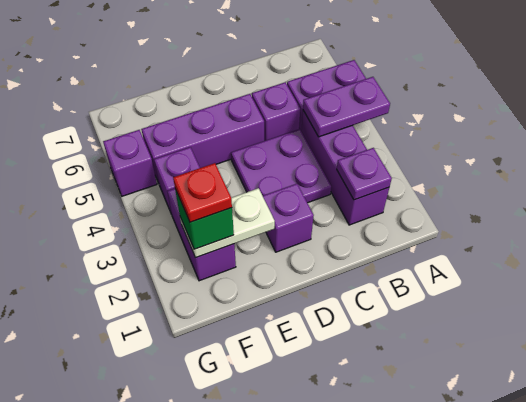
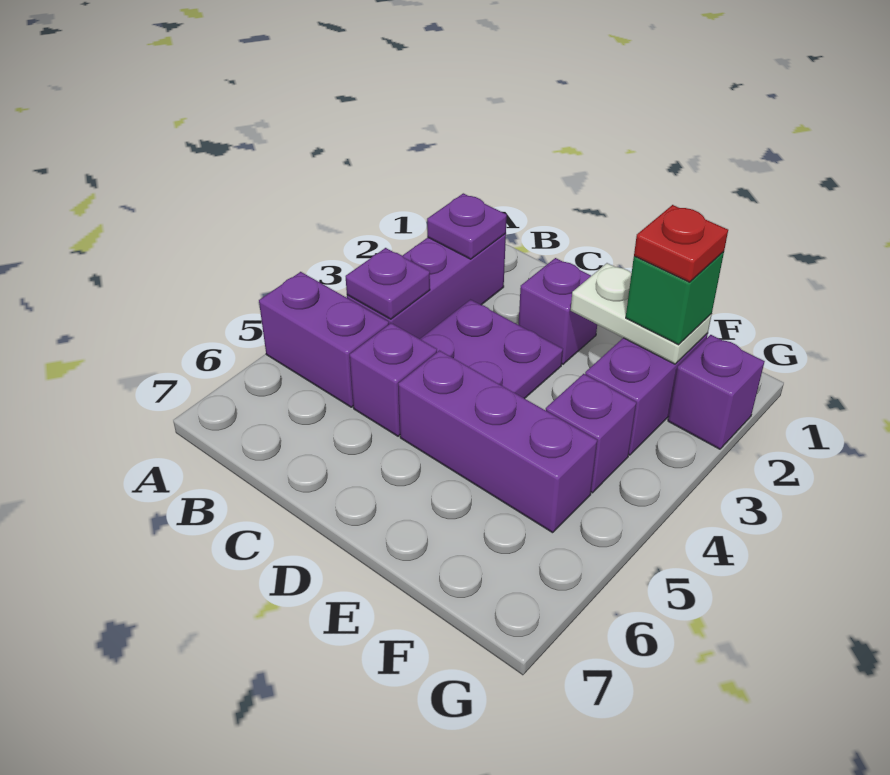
purple 1x2 plate [303,77,390,137] -> purple 1x1 plate [346,248,430,319]
purple 1x1 brick [103,130,157,196] -> purple 1x1 brick moved to [668,335,765,449]

